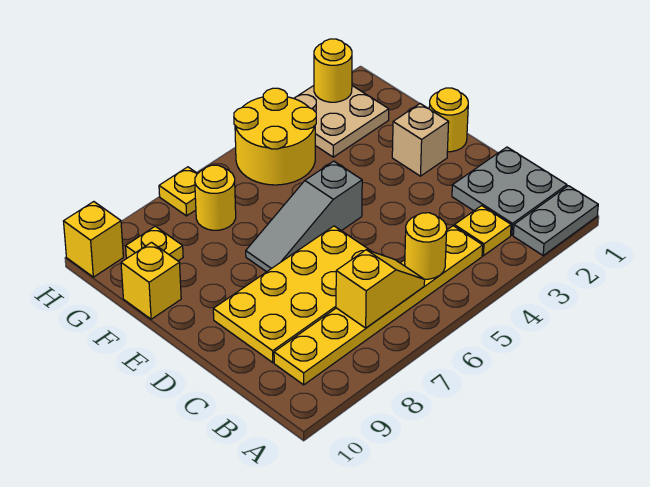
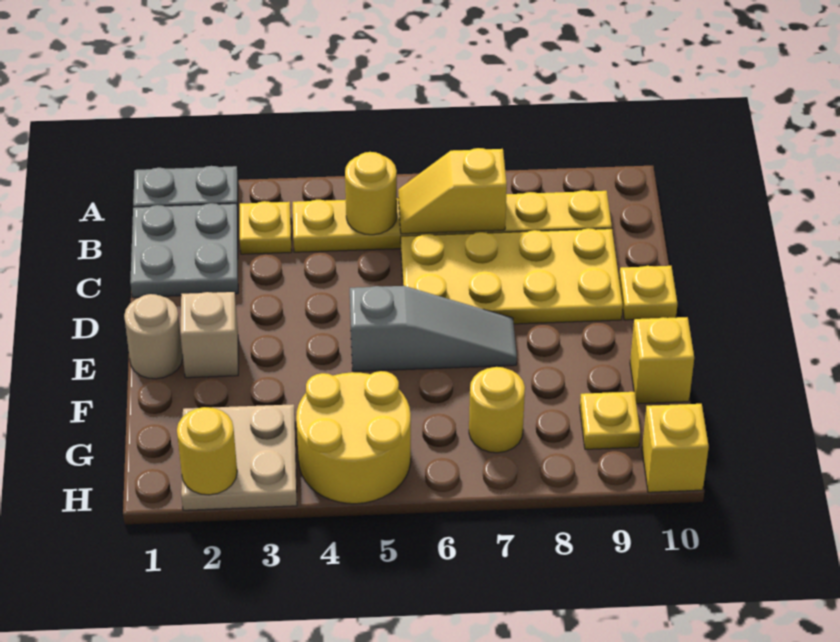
yellow 1x1 round brick [429,88,468,152] -> tan 1x1 round brick [124,294,183,379]
yellow 1x1 plate [159,167,198,216] -> yellow 1x1 plate moved to [619,266,677,320]

